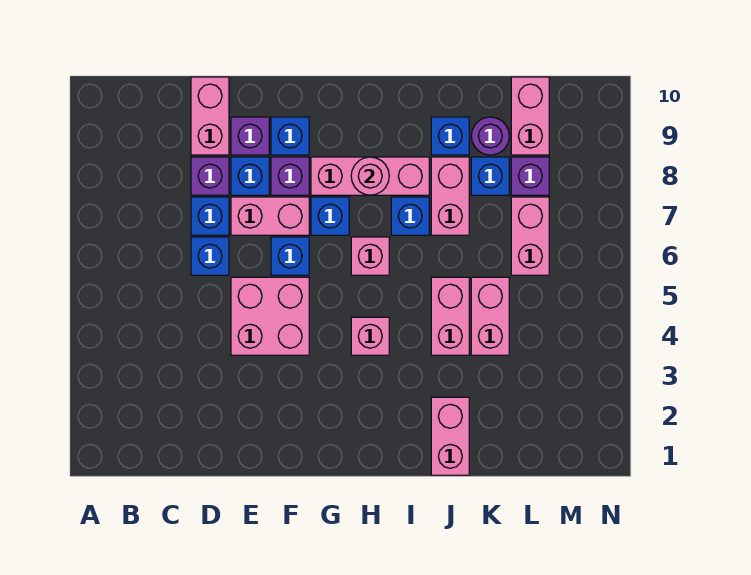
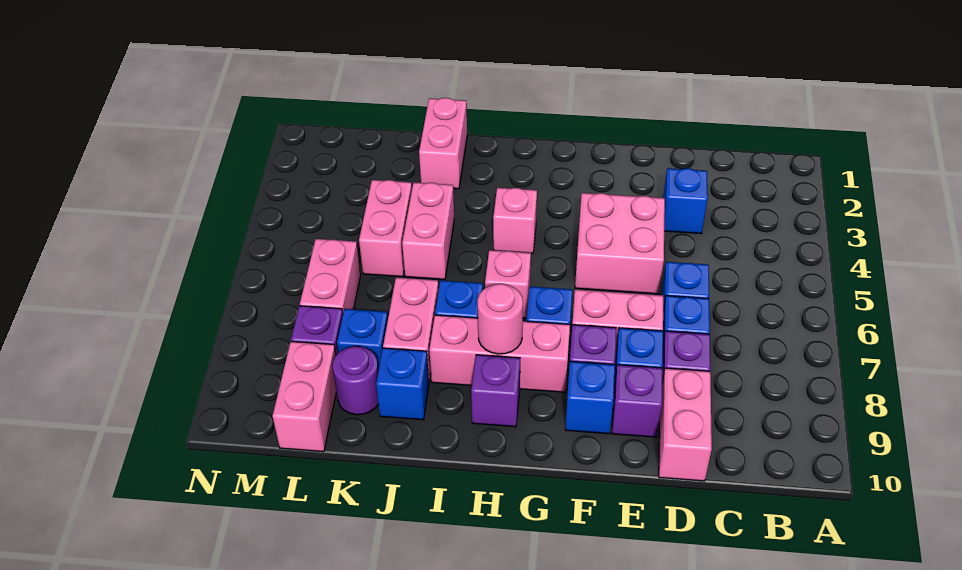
blue 1x1 brick [271,237,309,275] -> blue 1x1 brick moved to [663,168,708,234]
none -> purple 1x1 brick [471,355,520,427]

